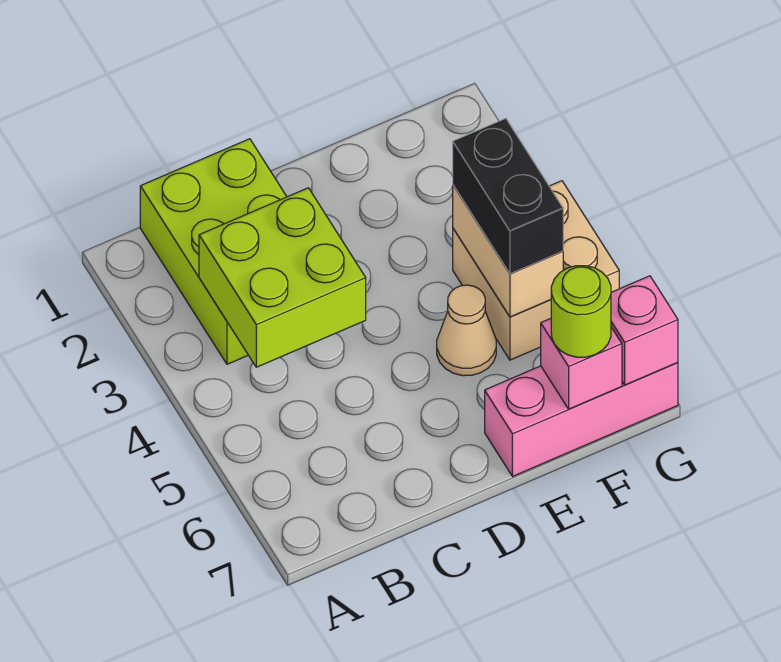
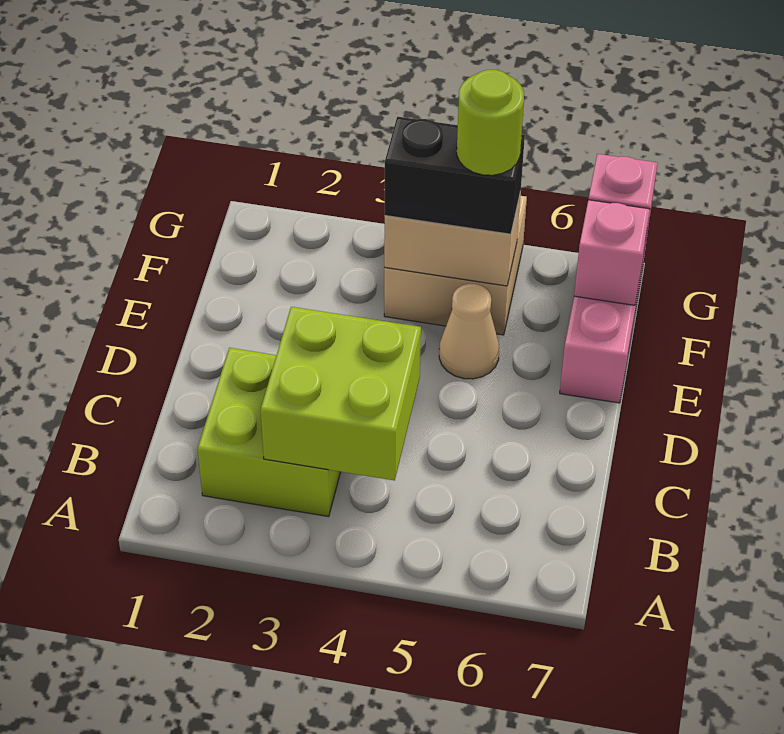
lime 2x3 brick [140,139,287,364] -> lime 2x2 brick [198,348,340,517]
lime 1x1 round brick [551,266,611,357] -> lime 1x1 round brick moved to [457,70,524,175]

